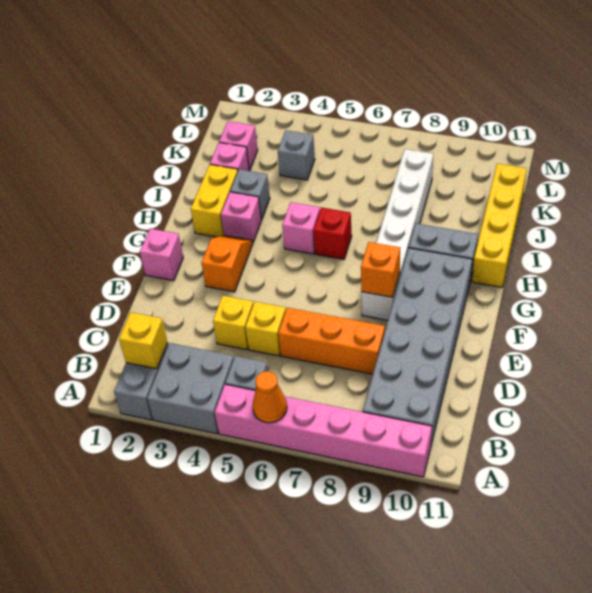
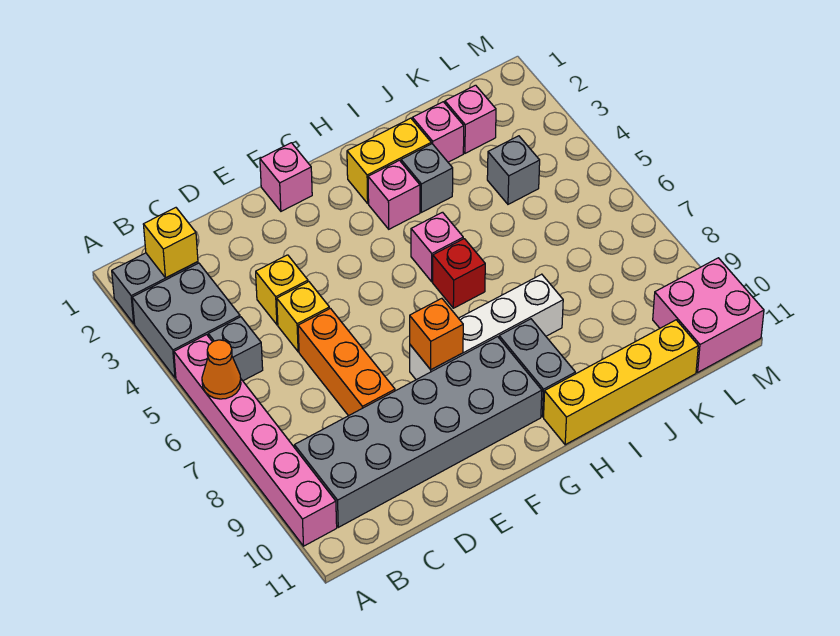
orange 1x2 slope [201,235,253,292] -> none
white 1x6 brick [361,149,433,320] -> white 1x4 brick [410,274,563,380]
none -> pink 2x2 brick [653,258,764,372]

